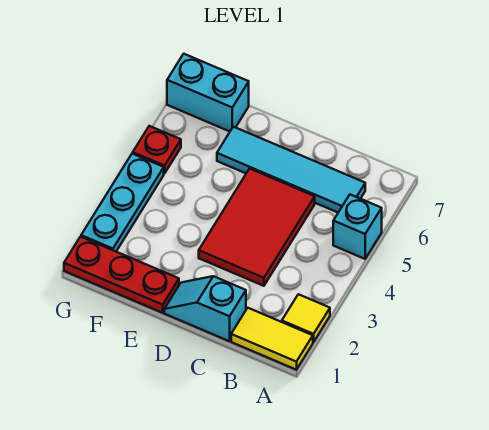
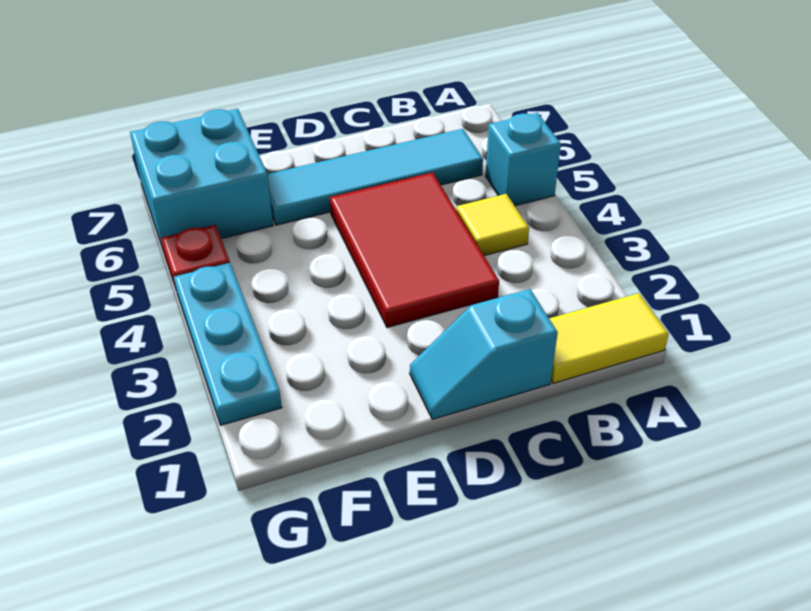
yellow 1x1 tile [282,294,330,342] -> yellow 1x1 tile moved to [456,194,529,256]
red 1x3 plate [64,237,179,313] -> none
cyan 1x2 brick [167,54,249,131] -> cyan 2x2 brick [130,109,273,249]

